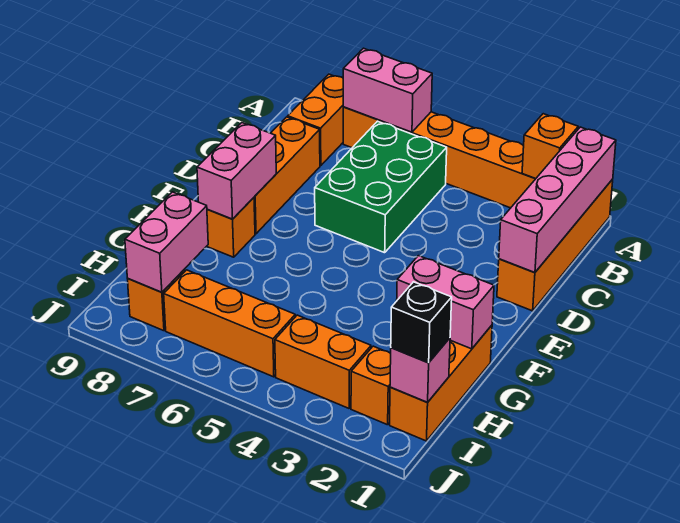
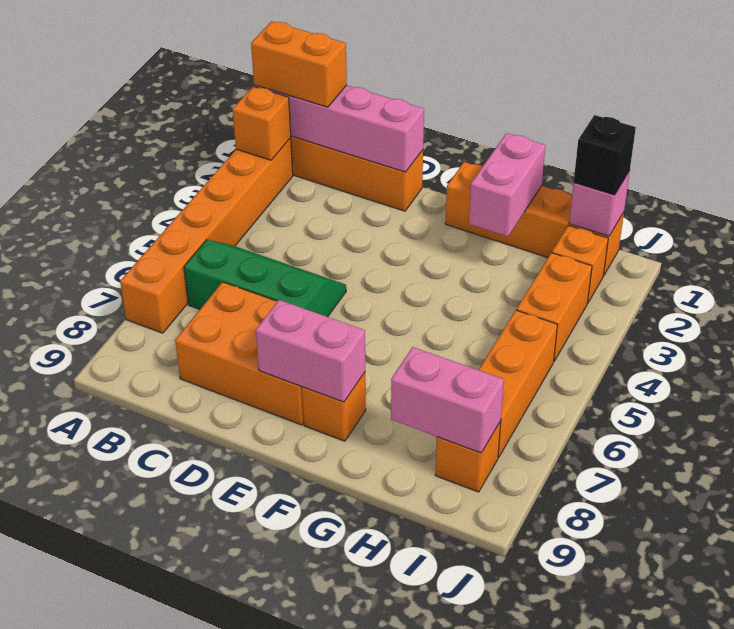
pink 1x2 brick [343,48,432,132] -> none
orange 1x2 brick [288,74,343,166] -> orange 1x2 brick moved to [251,21,347,107]
green 2x3 brick [315,121,447,253] -> green 2x3 slope [184,240,346,317]
orange 1x3 brick [254,117,320,234] -> orange 2x3 brick [175,282,304,425]
orange 1x3 brick [390,325,492,441] -> orange 1x4 brick [445,162,624,276]

